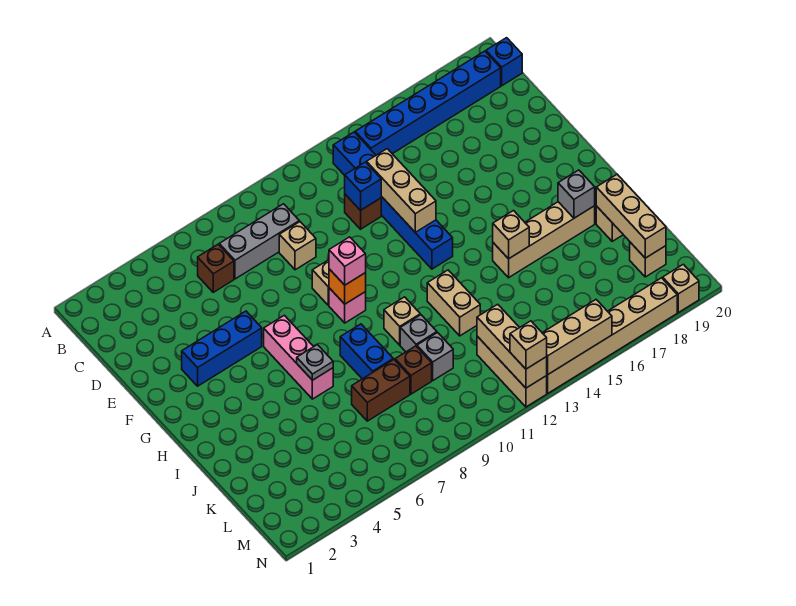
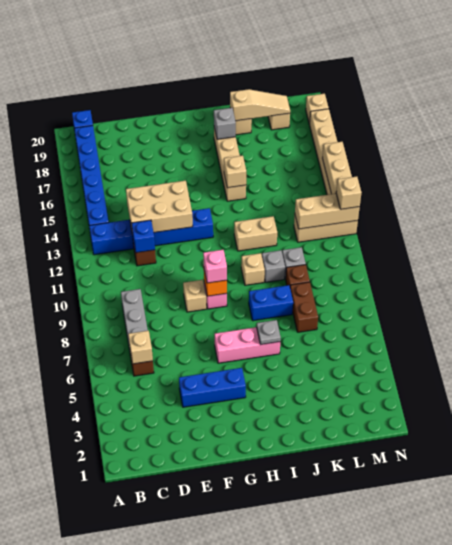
tan 1x1 brick [279,222,316,270] -> tan 1x1 brick moved to [128,331,153,364]
tan 1x3 brick [367,149,436,232] -> tan 2x3 brick [126,181,193,232]
blue 1x3 brick [182,311,262,386] -> blue 1x3 brick turned to [179,368,246,407]
tan 1x3 brick [596,174,666,258] -> tan 1x3 slope [230,89,290,121]

